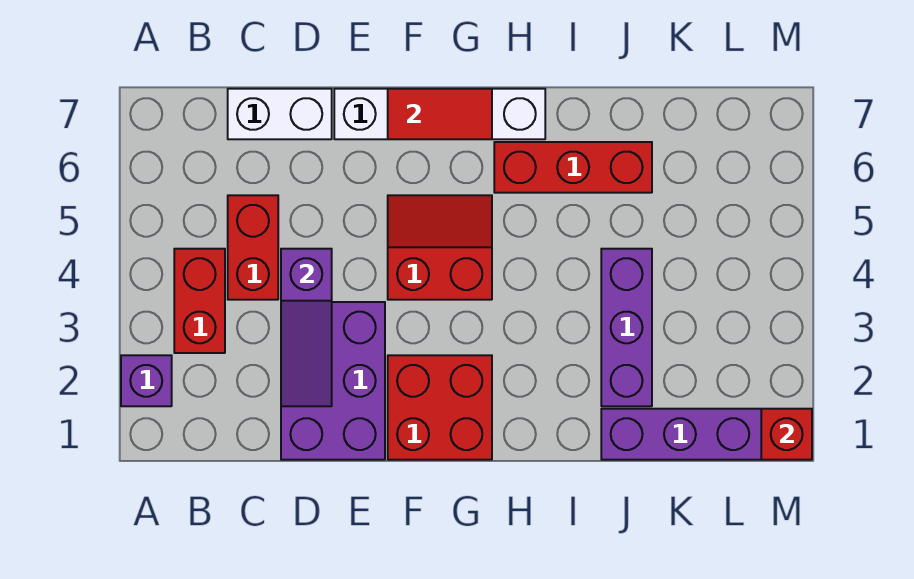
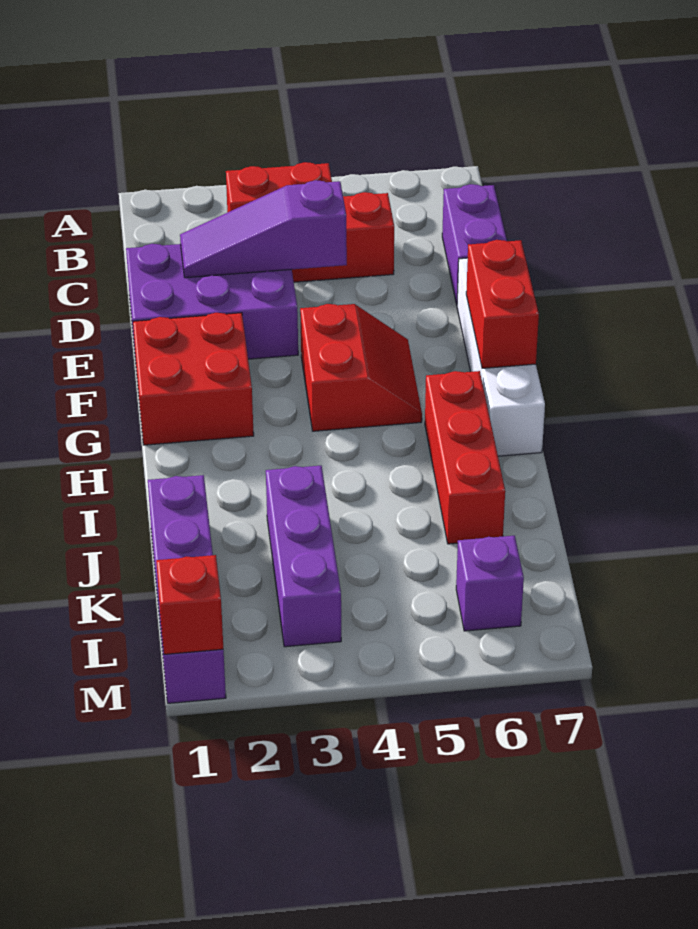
purple 1x1 brick [121,355,172,406] -> purple 1x1 brick moved to [456,536,524,631]
white 1x2 brick [228,89,332,139] -> purple 1x2 brick [442,184,507,304]
red 1x2 tile [388,89,492,139] -> red 1x2 brick [466,240,539,368]
purple 1x3 brick [601,249,652,406] -> purple 1x3 brick turned to [266,466,341,647]

